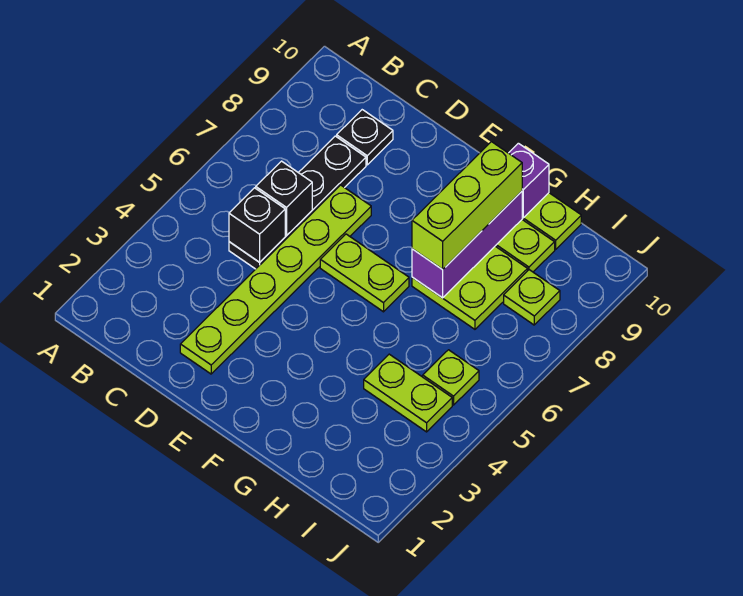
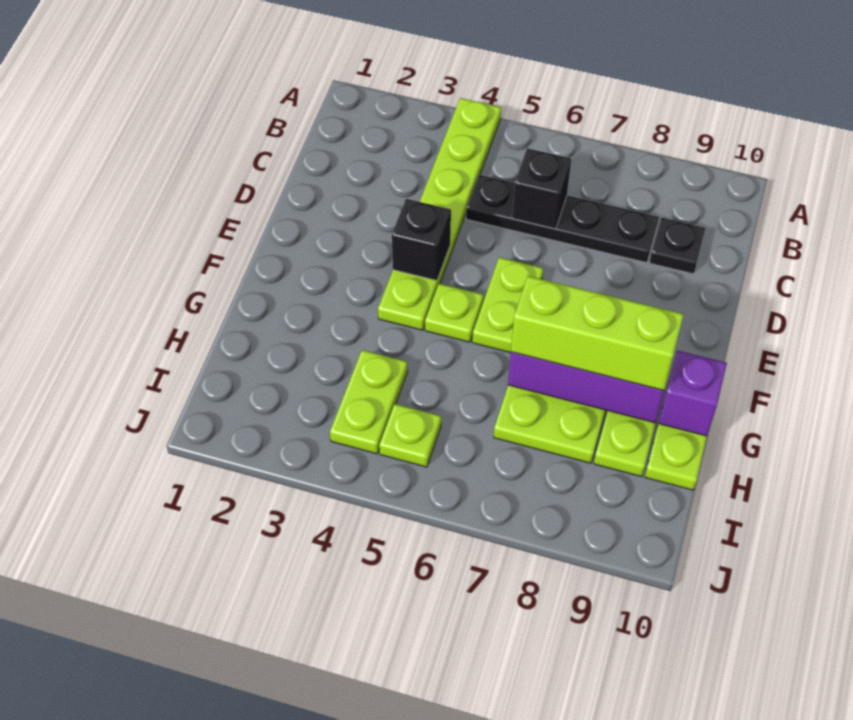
black 1x1 brick [229,188,285,262] -> black 1x1 brick moved to [392,199,451,281]
lime 1x6 plate [180,185,371,374] -> lime 1x6 plate turned to [378,98,501,330]
lime 1x1 plate [504,270,560,325] -> lime 1x1 plate moved to [425,284,483,342]

